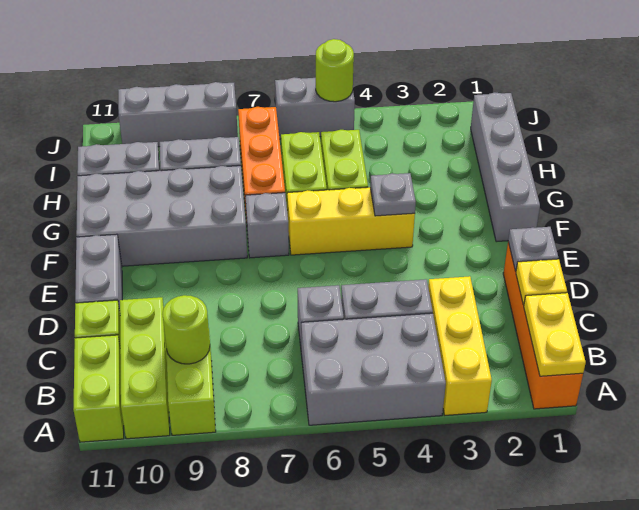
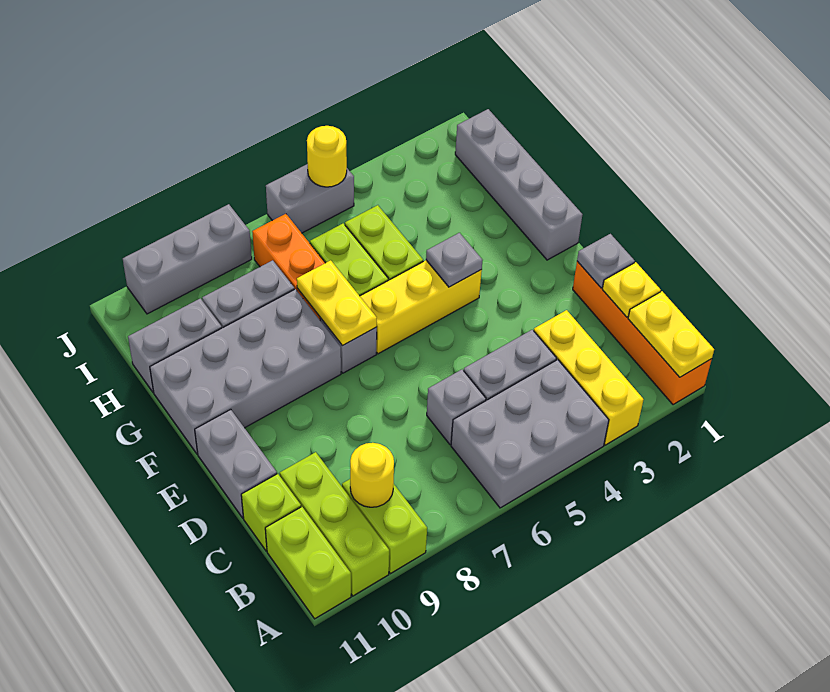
lime 1x1 round brick [162,295,210,364] -> yellow 1x1 round brick [350,443,394,507]
none -> yellow 1x2 plate [297,260,377,346]
lime 1x1 round brick [316,39,354,102] -> yellow 1x1 round brick [307,126,347,187]

